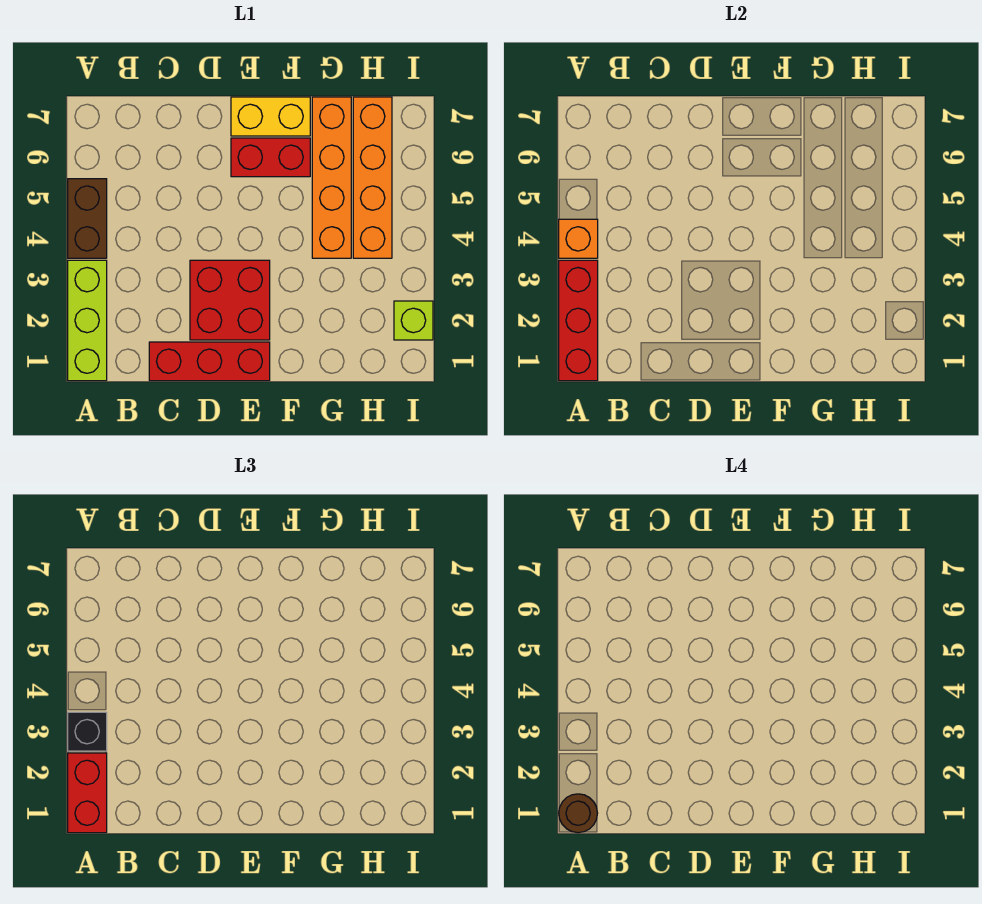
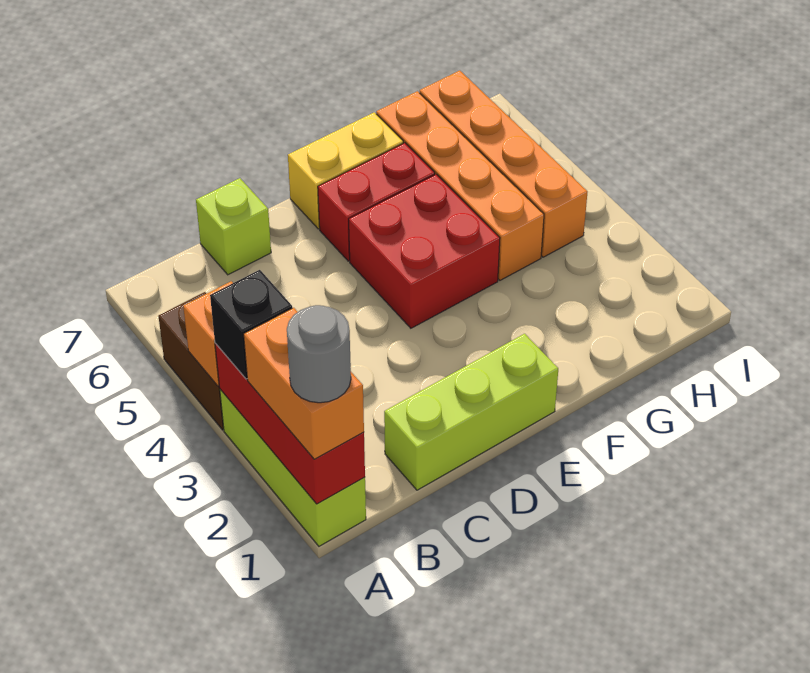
red 1x2 brick [68,753,107,833] -> orange 1x2 brick [244,308,364,459]
brown 1x1 round brick [559,794,598,833] -> grey 1x1 round brick [287,305,351,403]
red 1x3 brick [149,342,270,381] -> lime 1x3 brick [384,334,558,490]
red 2x2 brick [190,260,270,340] -> red 2x2 brick moved to [349,174,500,328]
lime 1x1 brick [394,301,433,340] -> lime 1x1 brick moved to [196,178,271,275]

